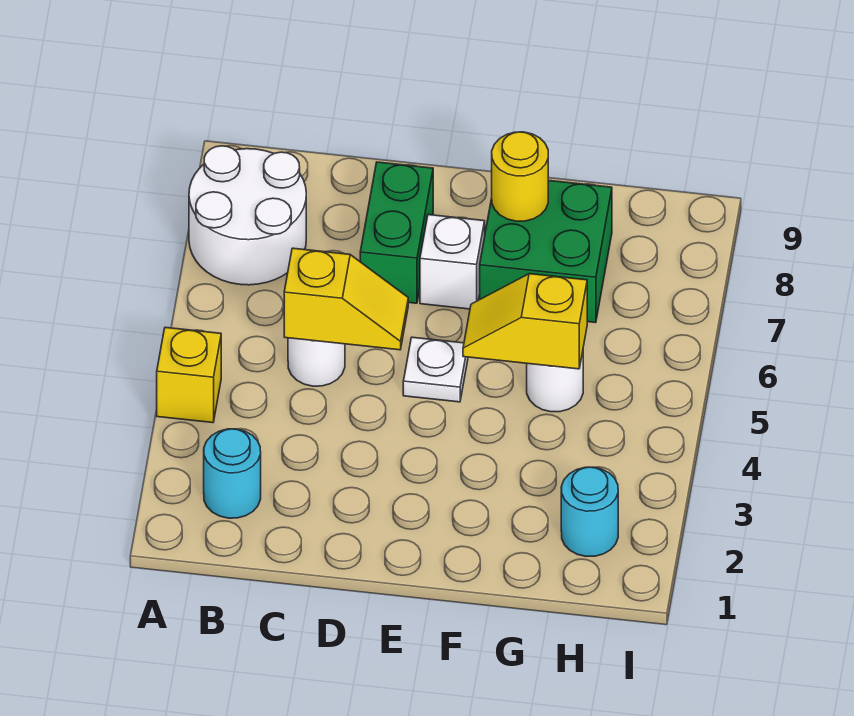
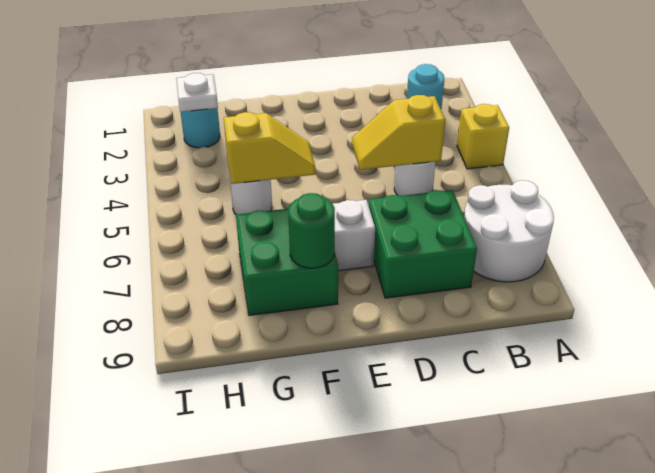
green 1x2 brick [360,162,433,303] -> green 2x2 brick [369,190,477,298]
white 1x1 plate [403,337,468,402] -> white 1x1 plate moved to [176,73,218,112]
yellow 1x1 round brick [492,132,548,221] -> green 1x1 round brick [288,193,335,268]

